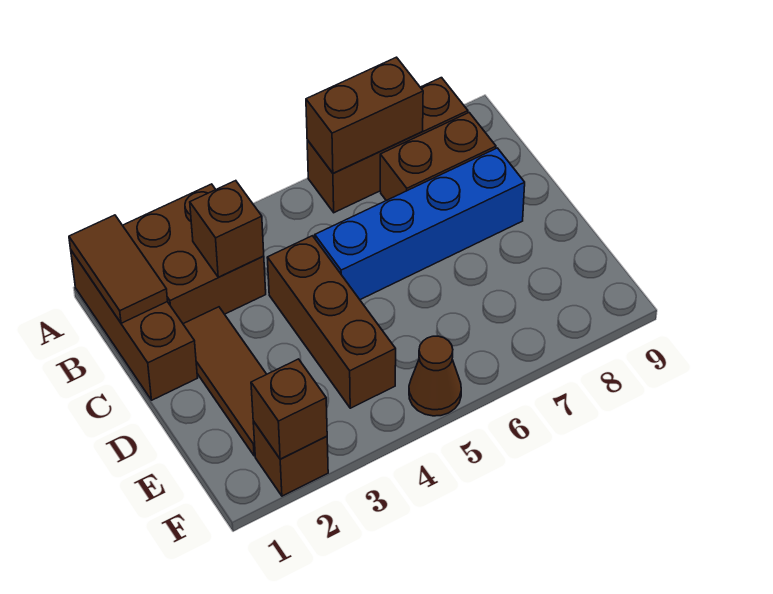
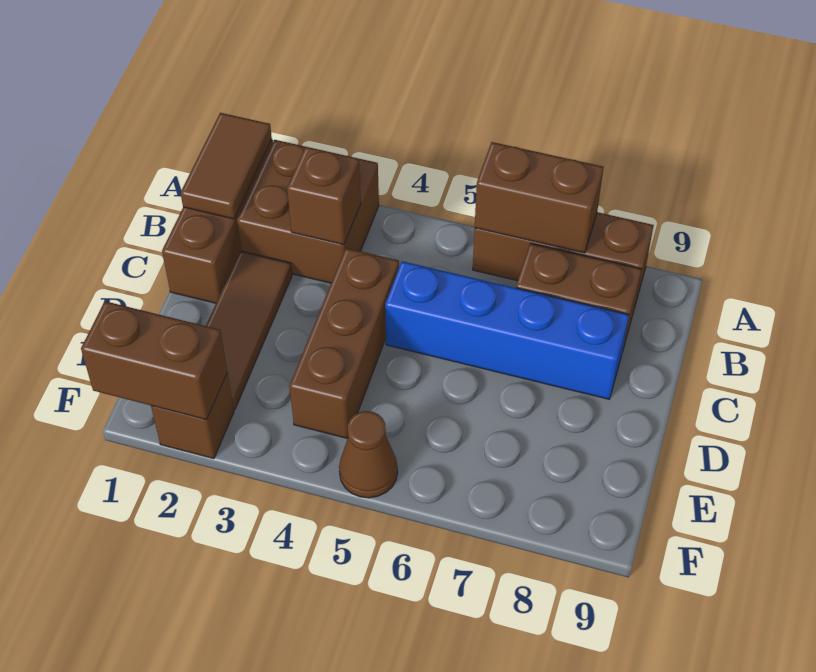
brown 1x1 brick [251,359,327,459] -> brown 1x2 brick [81,301,227,420]

